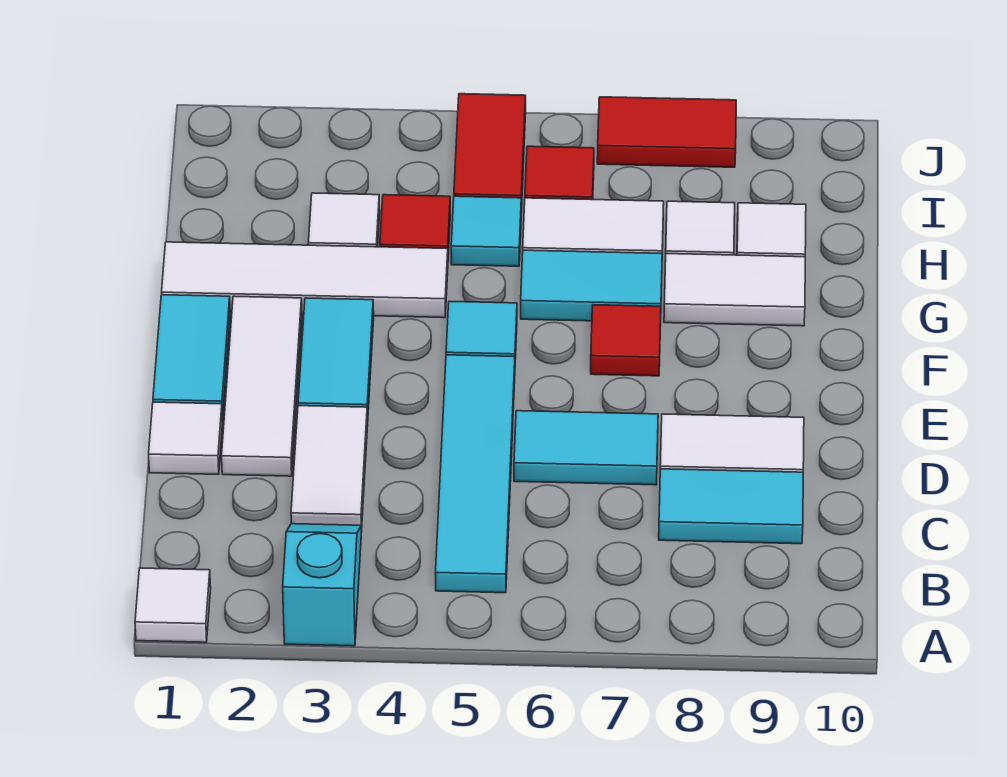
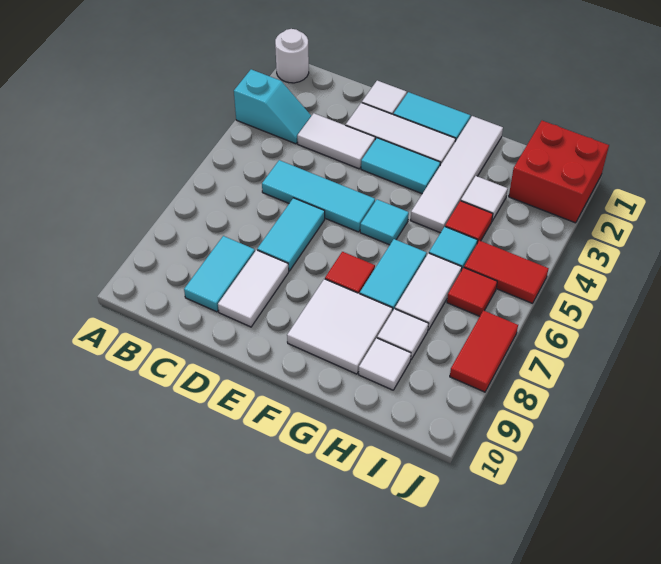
white 1x1 tile [135,568,211,642] -> white 1x1 round brick [275,29,309,83]
cyan 1x4 tile [435,355,515,593] -> cyan 1x3 tile [262,160,375,232]
white 1x2 tile [664,254,805,326] -> white 2x2 tile [287,279,393,374]
none -> red 2x2 brick [509,121,609,223]

